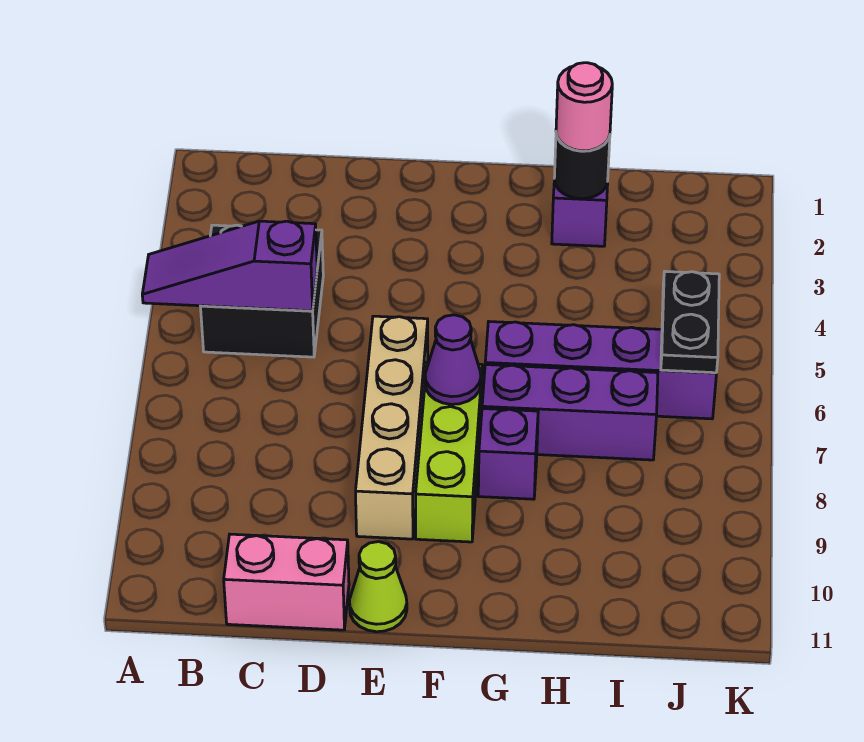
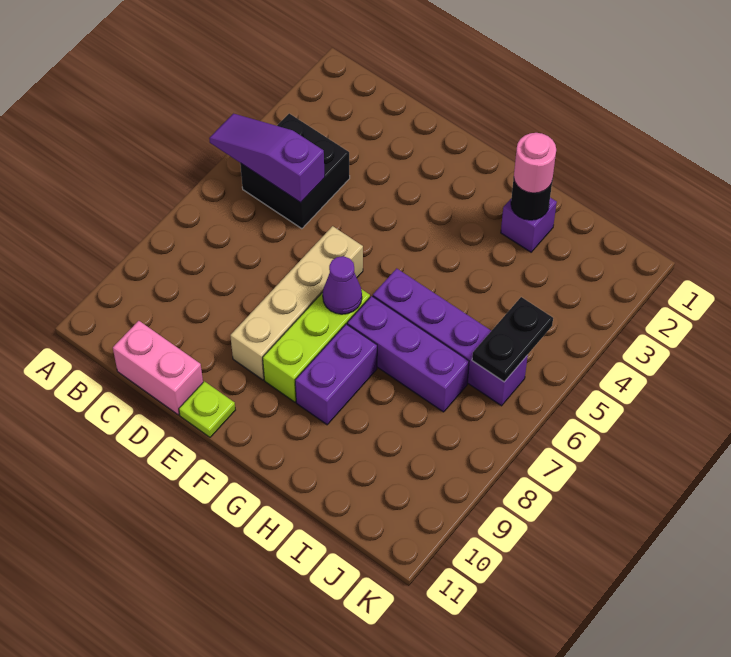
lime 1x1 cone [349,542,407,632] -> lime 1x1 plate [179,381,235,437]
purple 1x1 brick [478,409,538,499] -> purple 1x2 brick [295,324,377,425]

